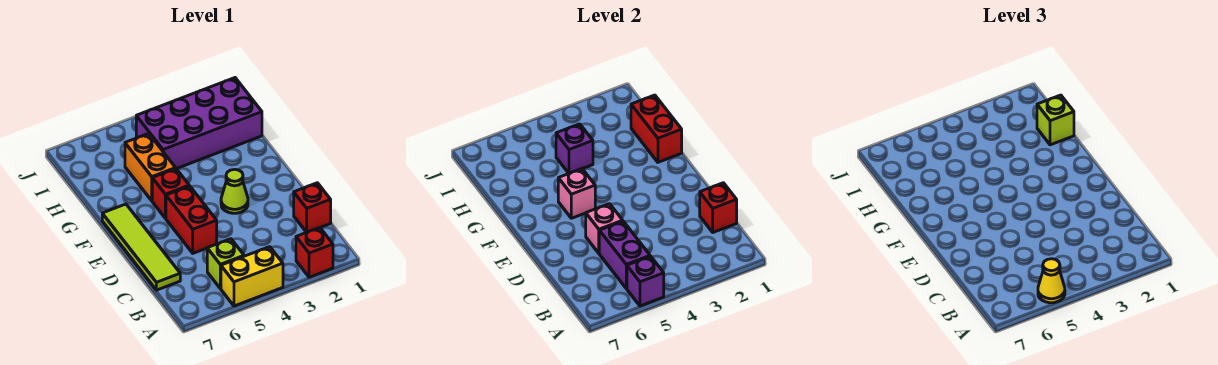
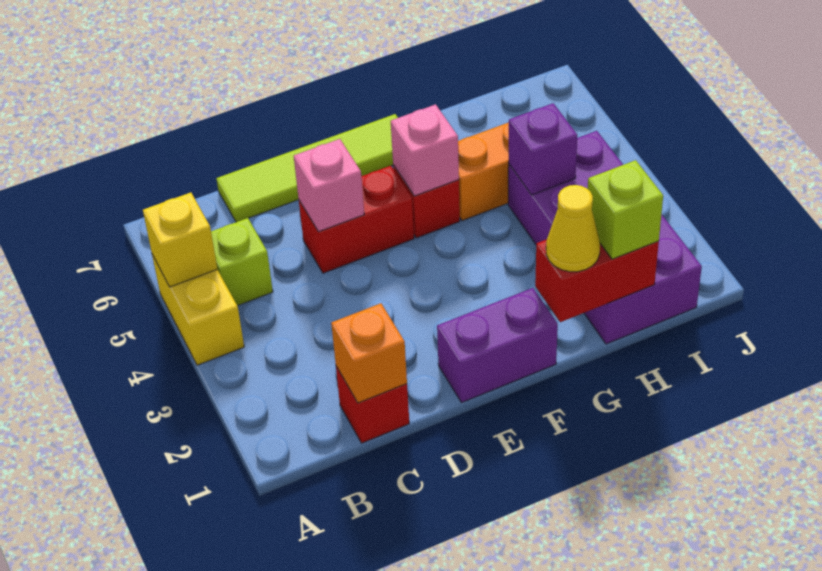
red 1x1 brick [296,228,333,277] -> none
purple 1x1 brick [627,256,664,306] -> yellow 1x1 brick [143,193,217,287]
yellow 1x1 cone [1038,259,1065,303] -> yellow 1x1 cone moved to [546,185,600,272]
purple 1x2 brick [599,221,650,288] -> purple 1x2 brick moved to [437,288,558,403]
red 1x1 brick [700,183,737,232] -> orange 1x1 brick [331,303,407,403]
lime 1x1 cone [221,169,248,213] -> none

